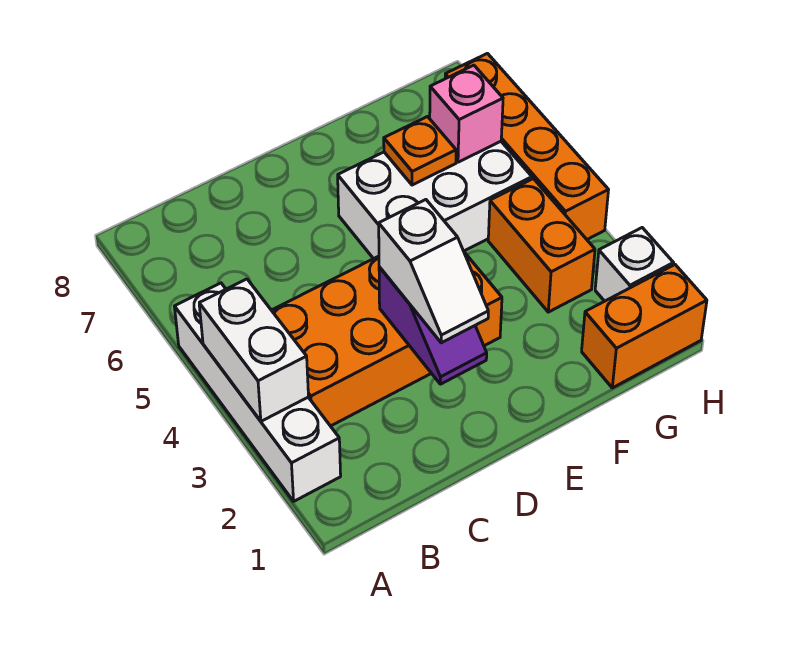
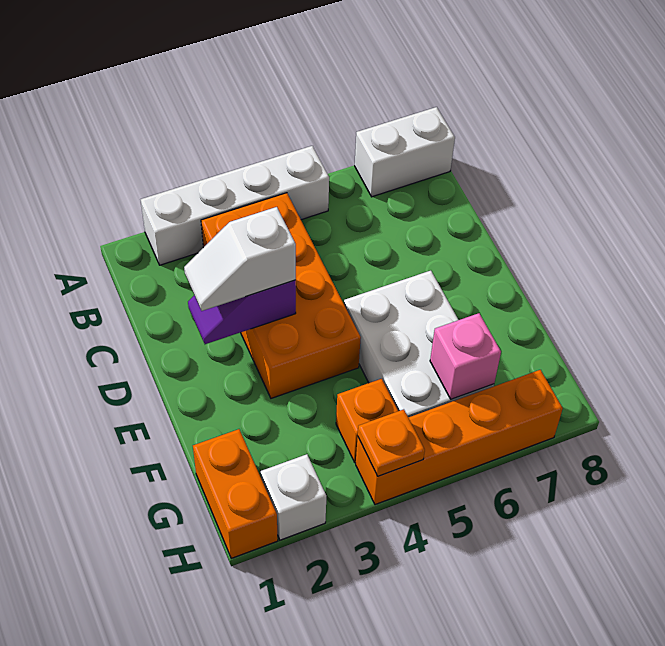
white 1x2 brick [199,279,308,421] -> white 1x2 brick moved to [355,107,455,197]
orange 1x1 plate [384,117,456,185] -> orange 1x1 plate moved to [358,409,425,476]
orange 1x2 brick [488,179,595,312] -> orange 1x1 brick [336,379,398,462]

